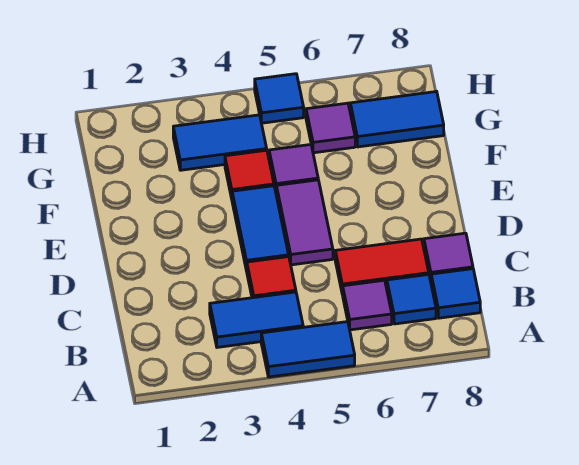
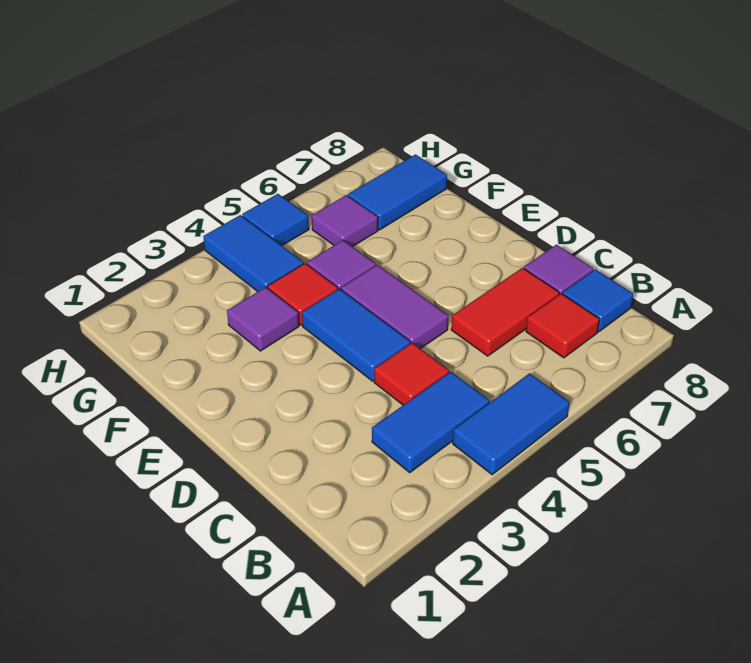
purple 1x1 tile [343,280,392,330] -> purple 1x1 tile moved to [227,287,299,351]
blue 1x1 tile [387,274,436,324] -> red 1x1 tile [526,294,599,358]
blue 1x2 tile [173,115,267,170] -> blue 1x2 tile turned to [203,215,304,292]

